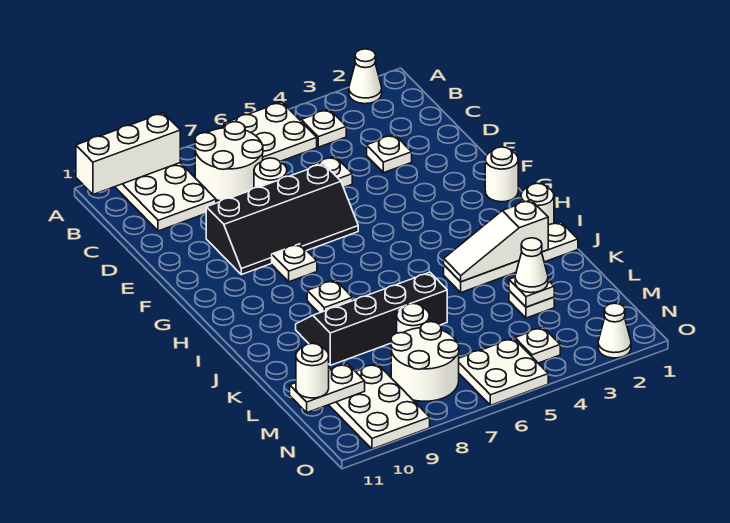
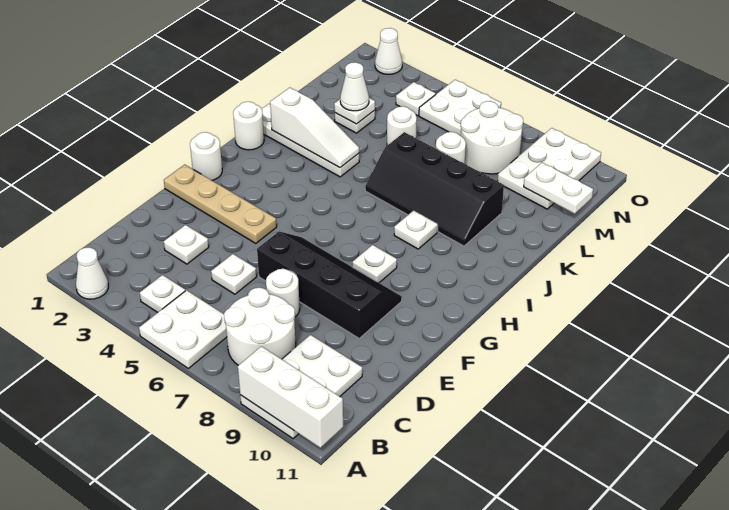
none -> tan 1x4 plate [164,165,277,244]
white 1x1 round brick [296,343,329,398] -> white 1x1 round brick moved to [387,106,417,145]

